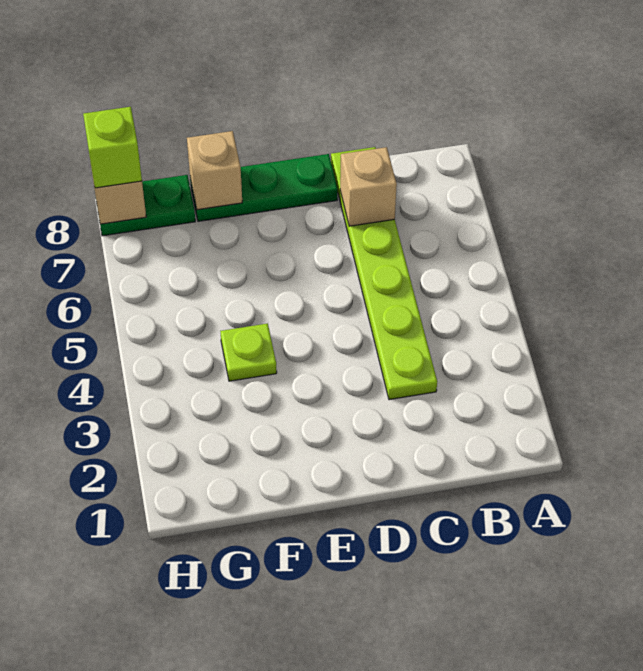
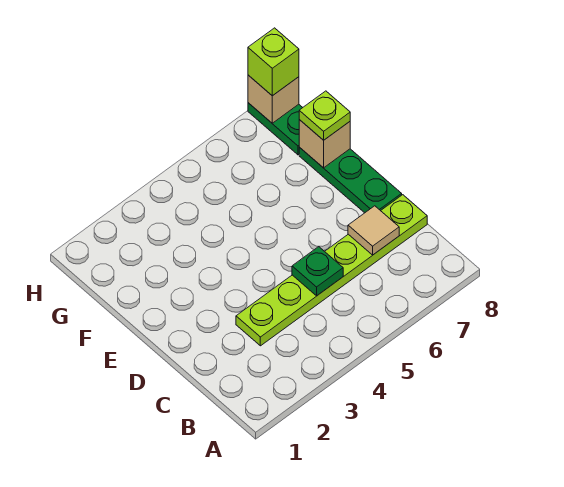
none -> green 1x1 plate [292,247,343,296]
tan 1x1 brick [340,147,397,226] -> tan 1x1 tile [348,206,399,255]
lime 1x1 plate [220,323,277,381] -> lime 1x1 plate moved to [299,91,350,140]

